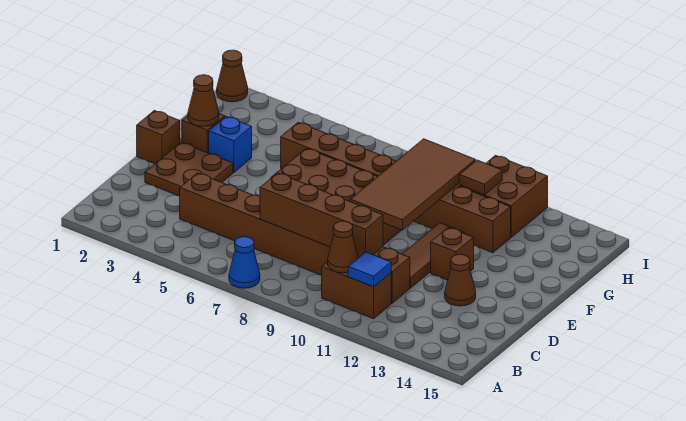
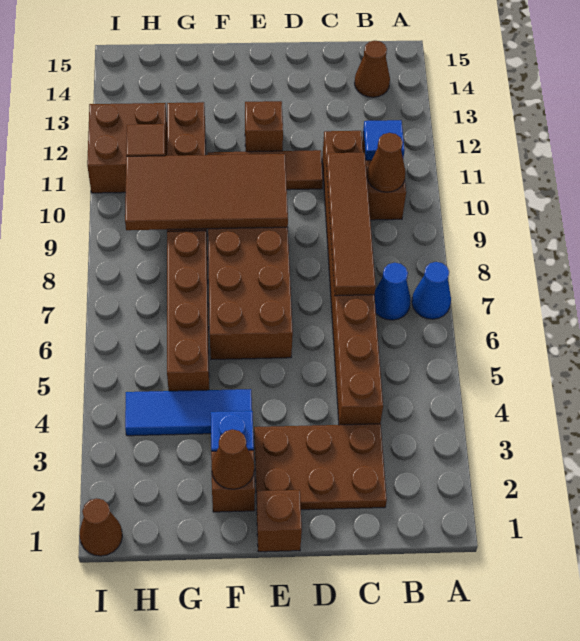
none -> blue 1x1 cone [374,263,411,320]
brown 1x4 brick [260,173,383,258] -> brown 1x4 tile [326,153,376,296]
brown 2x2 plate [145,142,233,196] -> brown 2x3 plate [254,424,387,510]
brown 1x1 cone [445,254,476,306] -> brown 1x1 cone moved to [354,41,390,97]
none -> blue 1x3 tile [125,389,252,436]

